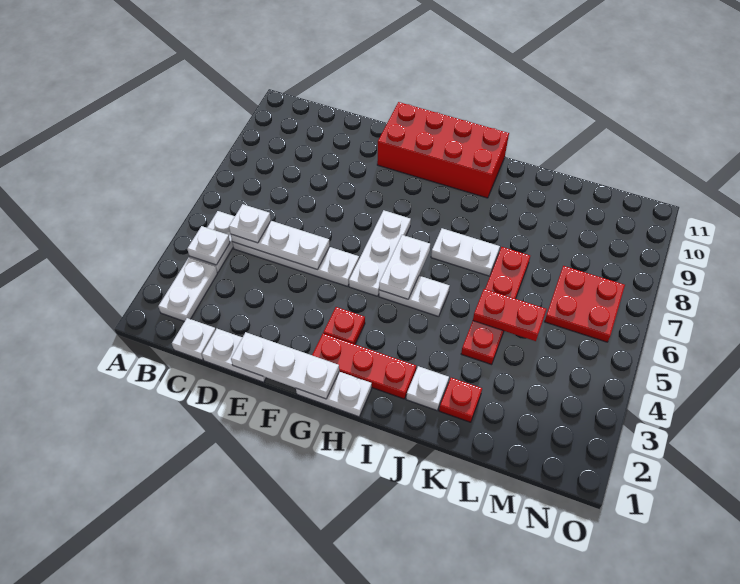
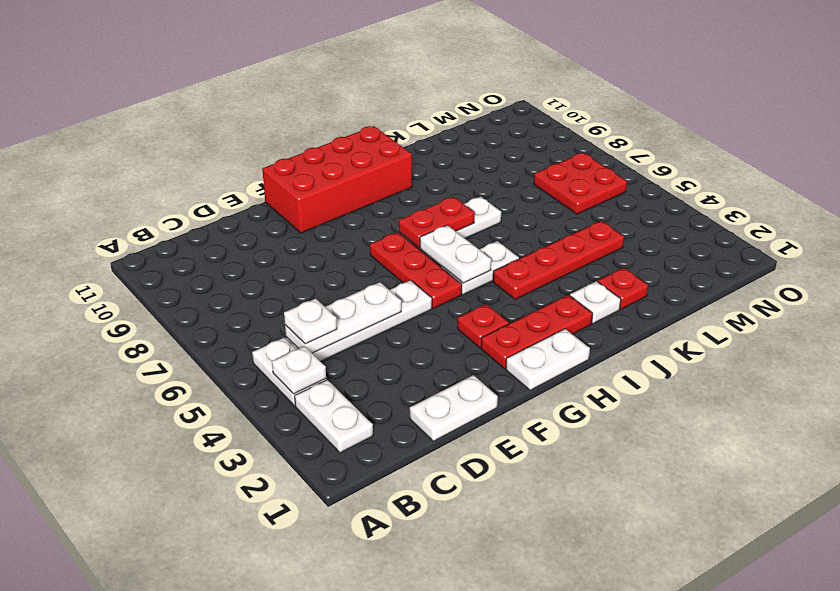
white 1x1 plate [172,318,216,360] -> none
white 1x3 plate [231,332,339,399] -> none
white 1x3 plate [349,210,411,296] -> red 1x3 plate [370,232,462,308]
red 1x4 plate [461,247,530,365] -> red 1x4 plate turned to [493,221,624,299]
red 1x2 plate [473,289,546,341] -> red 1x2 plate moved to [399,197,474,247]

